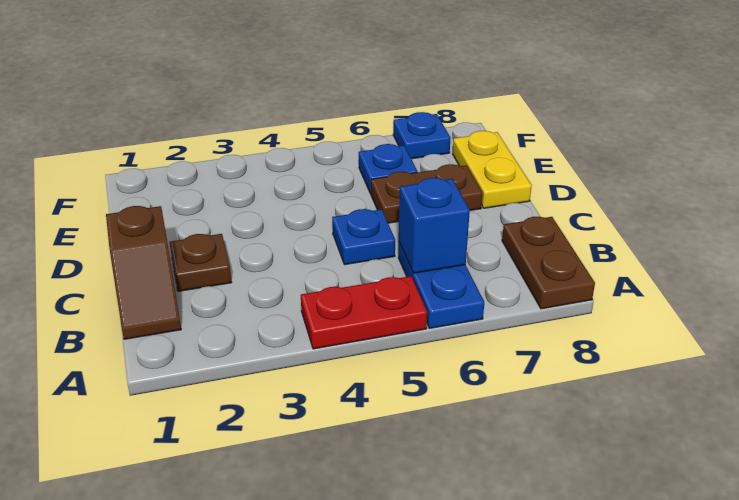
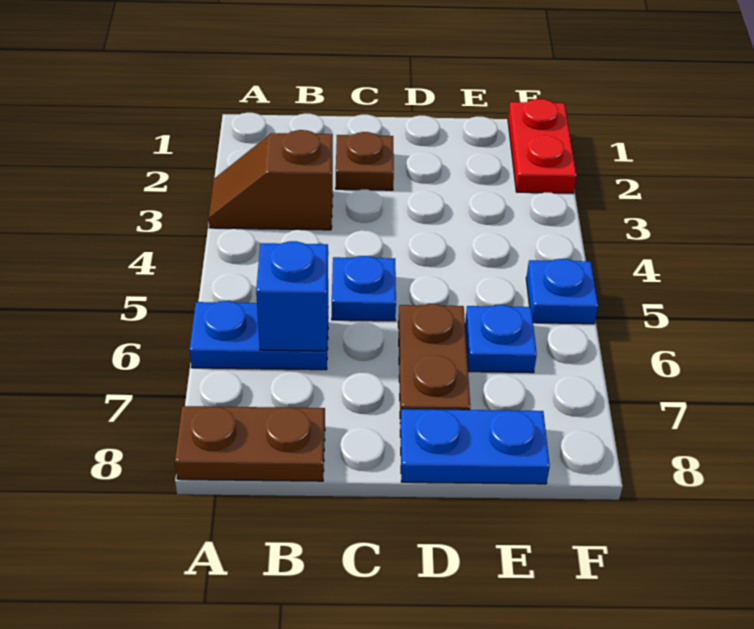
red 1x2 plate [301,276,427,349] -> red 1x2 plate moved to [508,99,576,193]
brown 1x2 slope [106,206,181,339] -> brown 1x2 slope moved to [209,130,333,230]
yellow 1x2 plate [453,131,532,208] -> blue 1x2 plate [400,409,550,484]
blue 1x1 plate [393,112,451,159] -> blue 1x1 plate moved to [526,259,598,324]

